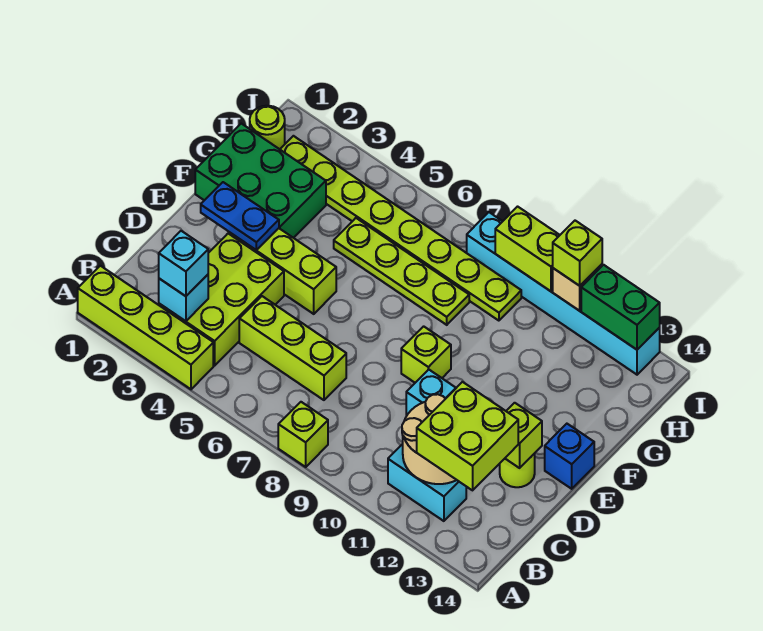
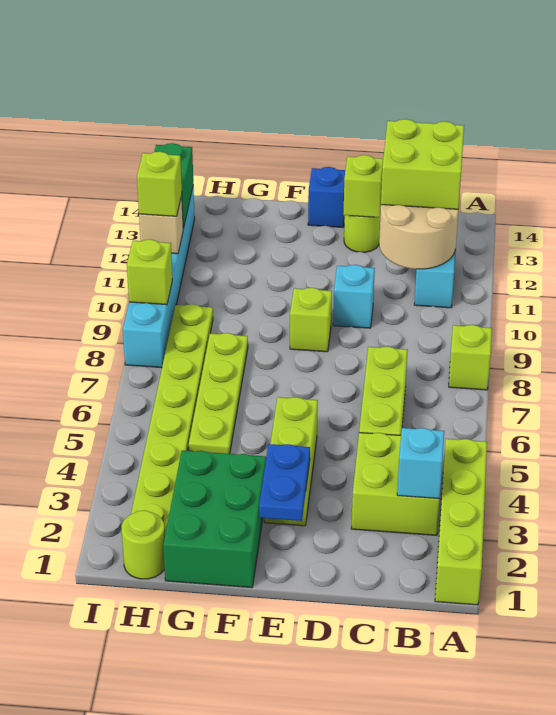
lime 2x3 brick [159,234,284,366] -> lime 2x2 brick [351,433,440,536]
cyan 1x1 brick [159,231,208,296] -> none
lime 1x2 brick [495,207,560,291] -> lime 1x1 brick [127,239,172,305]

